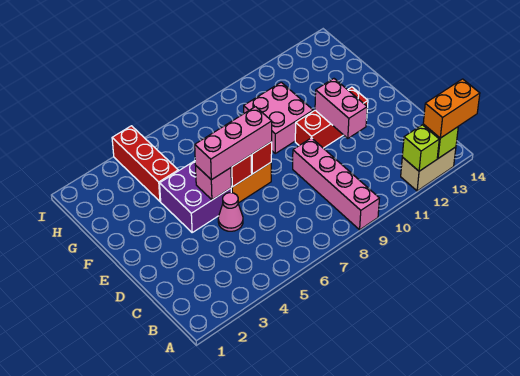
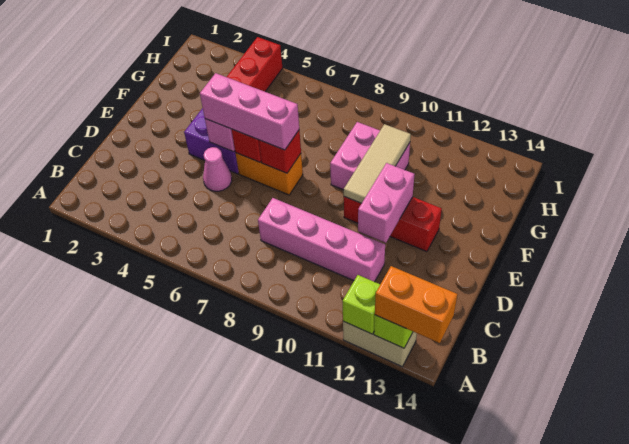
pink 1x4 brick [293,138,379,230] -> pink 1x4 brick turned to [258,198,385,282]
none -> tan 1x3 tile [344,124,411,203]

